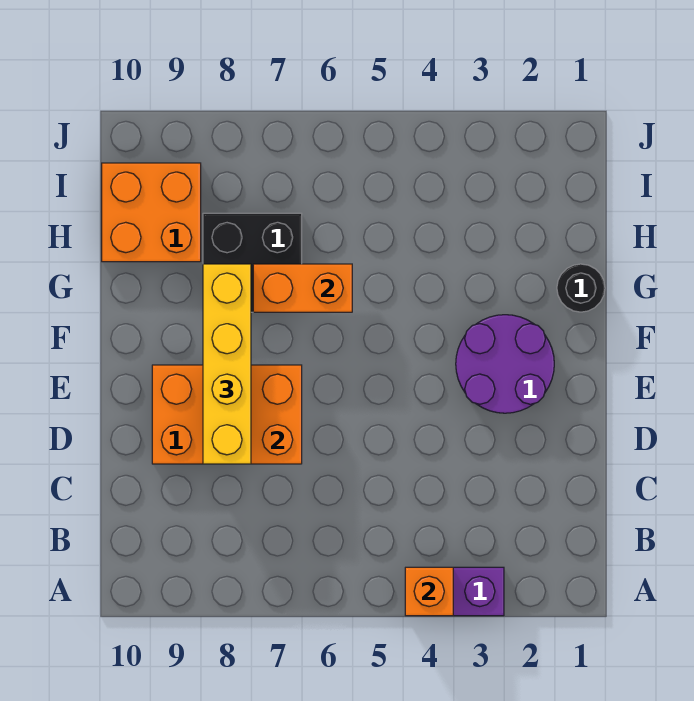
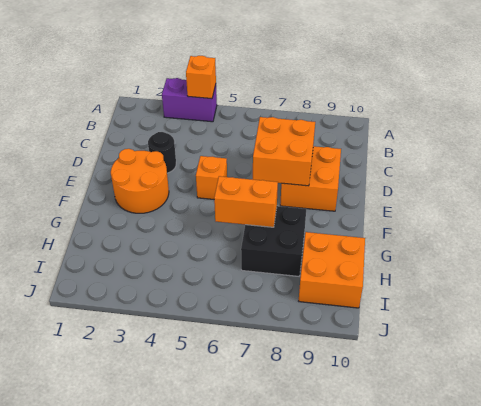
yellow 1x4 brick [203,264,251,464] -> none
purple 2x2 round brick [456,315,554,413] -> orange 2x2 round brick [111,149,169,213]
none -> orange 1x1 brick [196,156,227,199]
black 1x1 round brick [557,264,605,312] -> black 1x1 round brick moved to [148,132,176,173]

